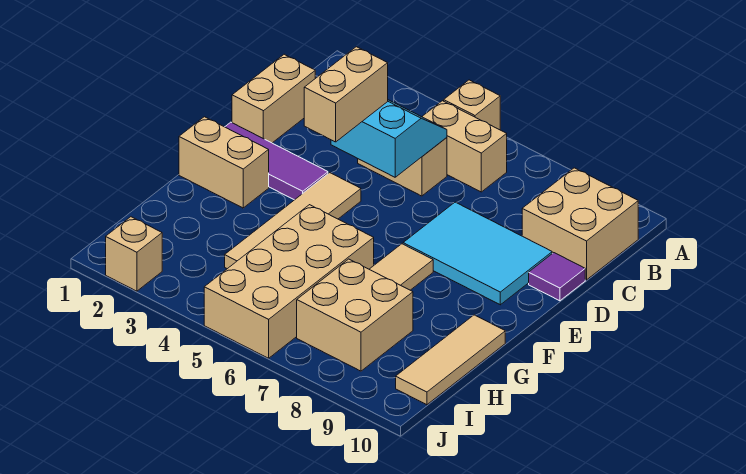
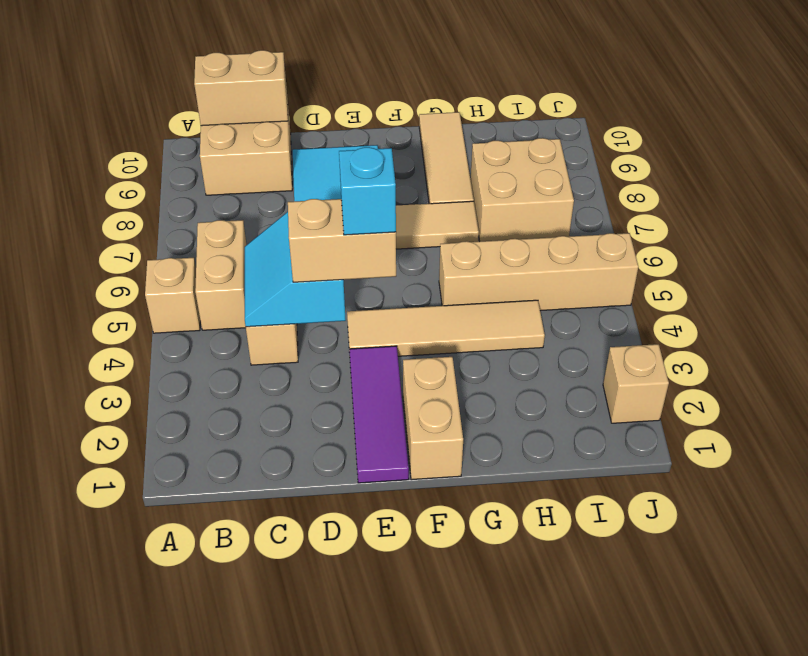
tan 1x2 brick [232,54,315,143] -> tan 1x2 brick moved to [194,50,288,126]
purple 1x1 tile [529,253,585,301] -> none
none -> cyan 1x1 brick [339,147,396,235]
tan 2x4 brick [204,205,374,358] -> tan 1x4 brick [439,233,638,311]
tan 1x3 tile [396,315,505,405] -> tan 1x3 tile turned to [419,112,474,204]

